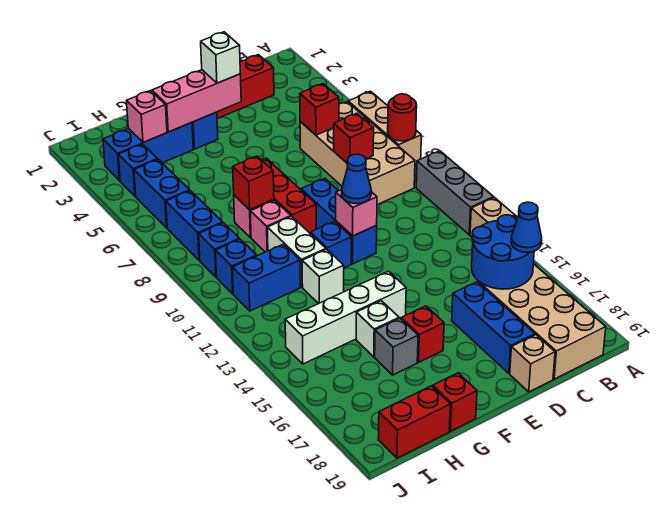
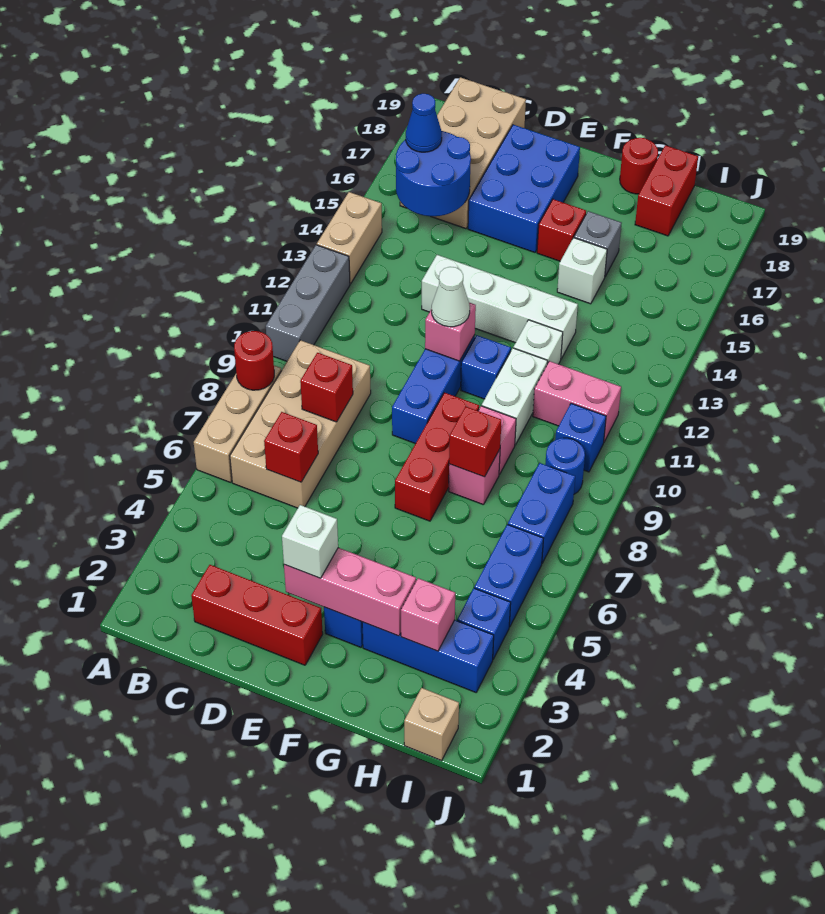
blue 1x3 brick [452,282,535,374] -> blue 2x3 brick [468,125,580,252]
tan 1x1 brick [510,335,555,392] -> tan 1x1 brick moved to [404,688,459,761]
blue 1x1 cone [342,154,371,204] -> white 1x1 cone [432,267,470,327]
white 1x4 brick [285,271,406,364] -> white 1x4 brick moved to [422,255,578,359]
red 1x1 brick [433,373,477,431] -> red 1x1 round brick [620,138,658,194]
blue 1x2 brick [233,244,300,311] -> pink 1x2 brick [533,361,621,442]
red 1x2 brick [378,386,450,458] -> red 1x2 brick turned to [635,145,698,236]
blue 1x1 brick [199,223,240,277] -> blue 1x1 round brick [545,438,585,494]

